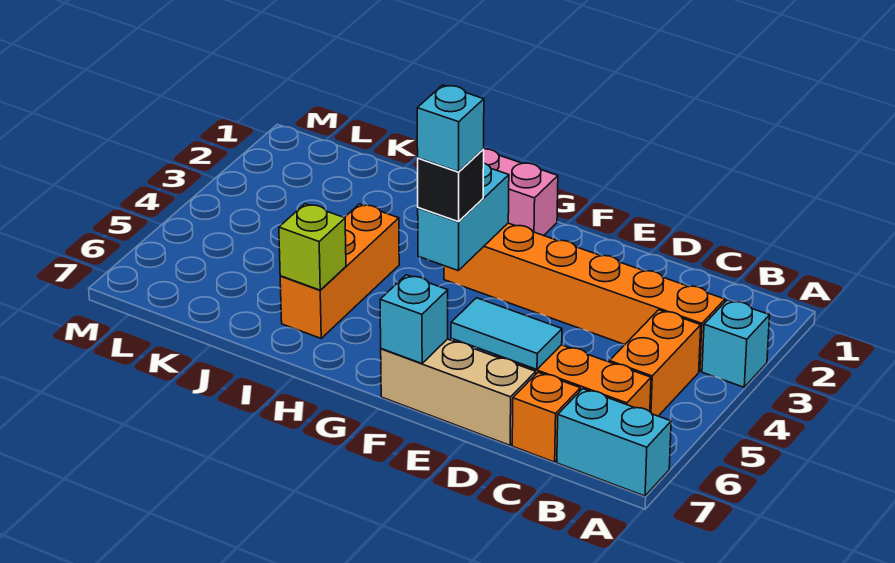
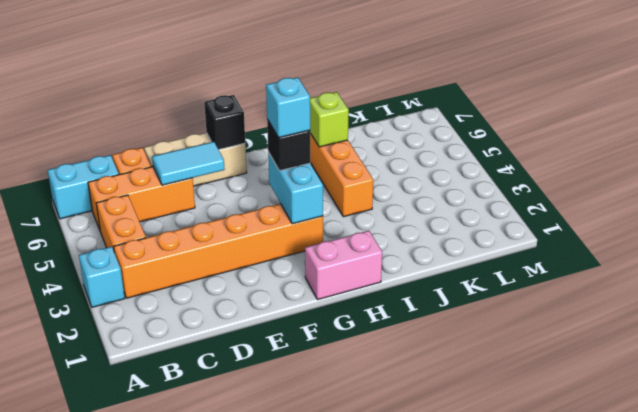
cyan 1x1 brick [380,275,448,363] -> black 1x1 brick [204,95,245,150]

